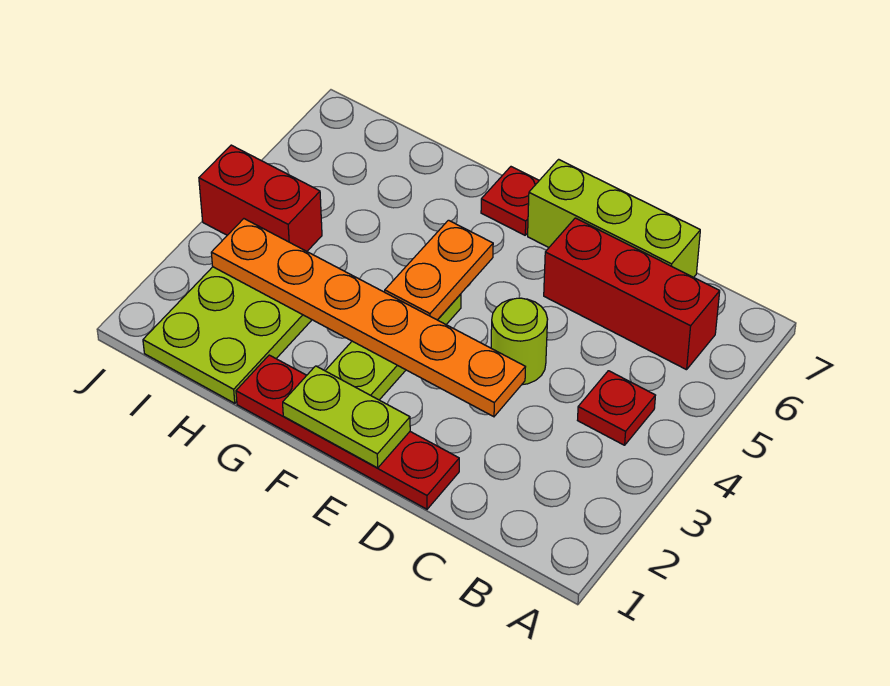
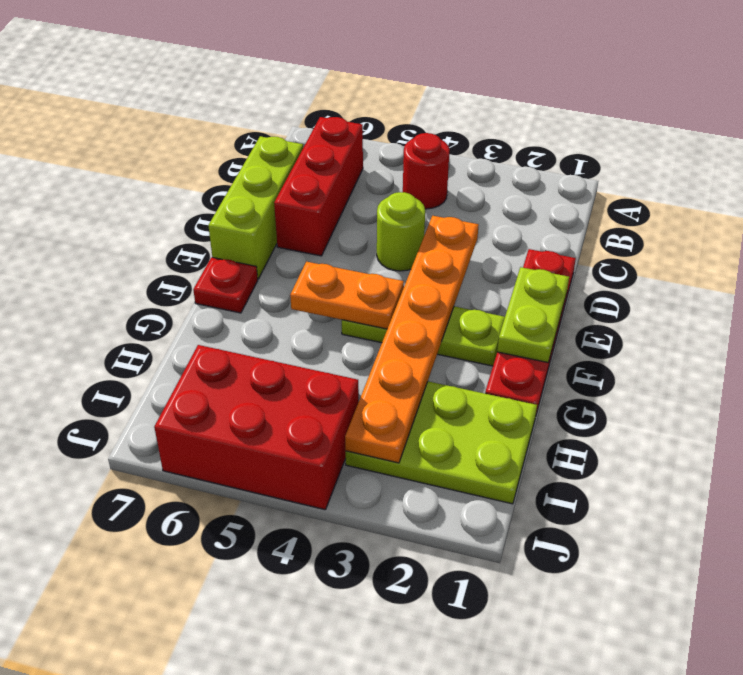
red 1x1 plate [578,371,656,445] -> red 1x1 round brick [403,133,450,209]
red 1x2 brick [199,145,322,251] -> red 2x3 brick [154,345,359,510]

